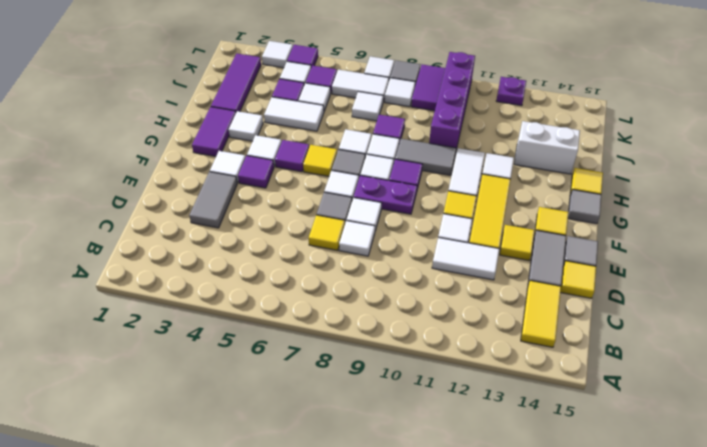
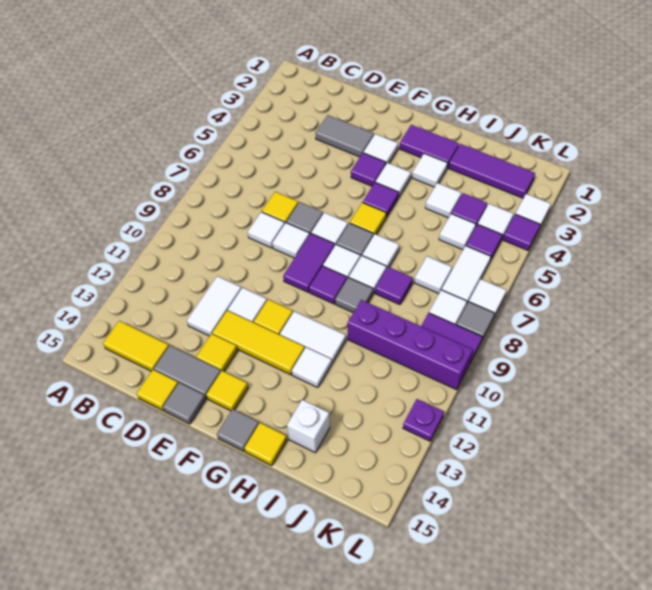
purple 1x2 plate [354,175,417,214] -> purple 1x2 tile [283,233,335,292]
grey 1x2 tile [395,139,456,175] -> grey 1x1 tile [335,277,373,313]
white 1x2 tile [264,97,324,131] -> white 1x1 tile [425,183,461,218]
white 1x2 brick [514,121,580,174] -> white 1x1 brick [287,400,330,453]

